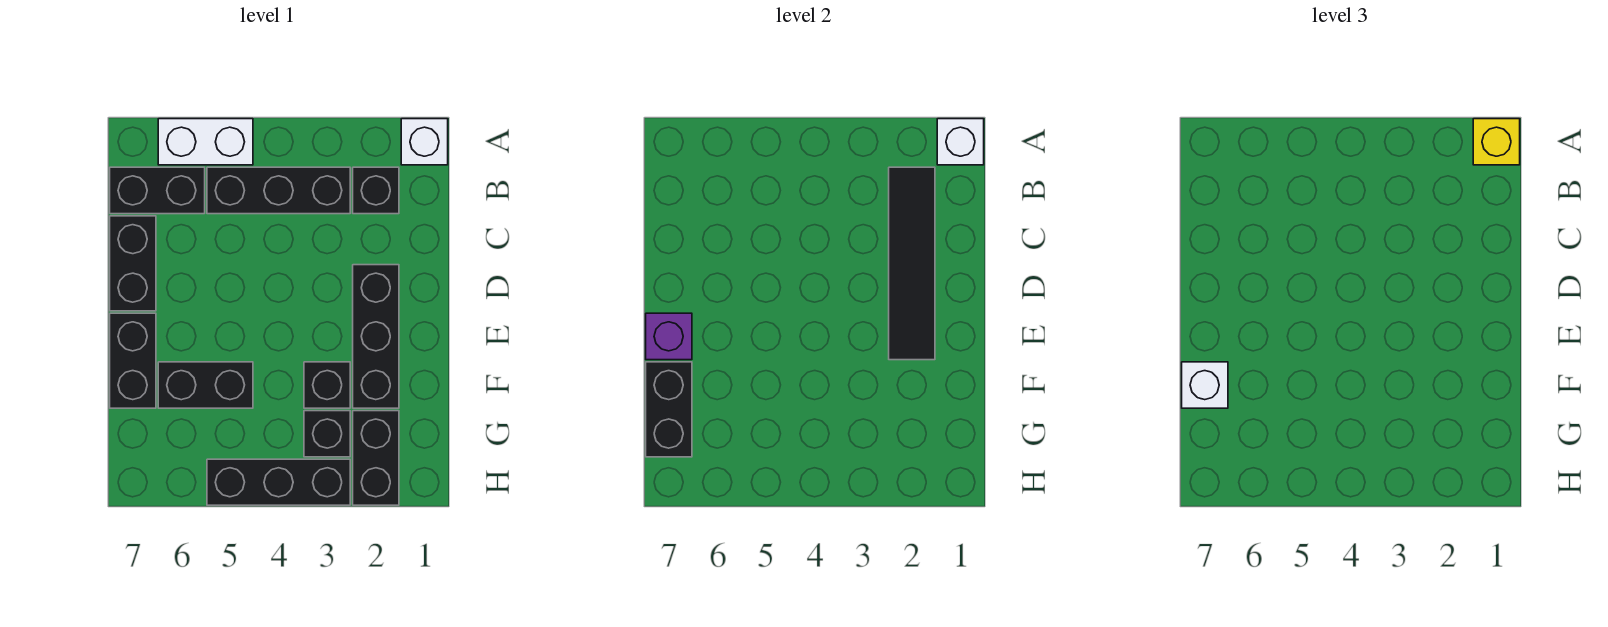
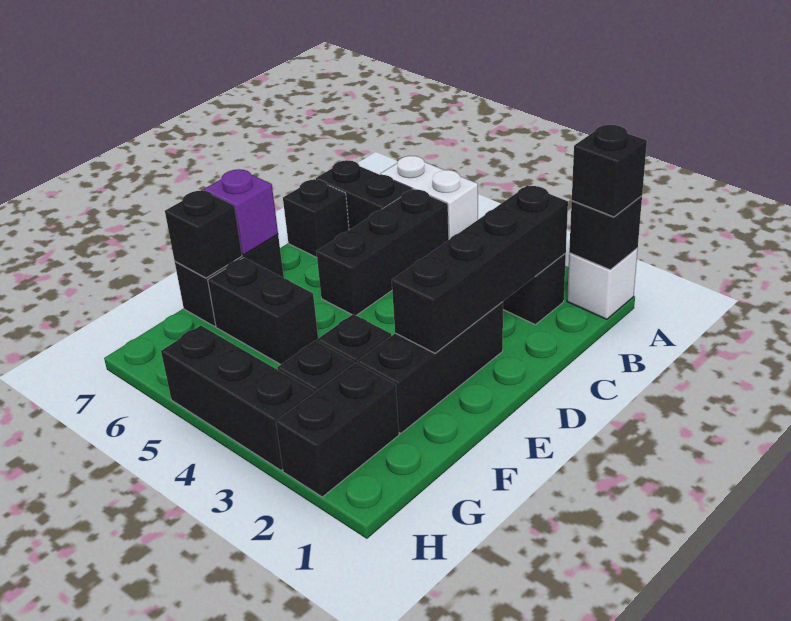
white 1x1 brick [937,119,984,165] -> black 1x1 brick [569,196,642,270]
yellow 1x1 brick [1473,119,1520,165] -> black 1x1 brick [572,125,647,217]
black 1x4 tile [889,167,935,360] -> black 1x4 brick [392,185,568,353]
black 1x3 brick [207,167,350,214] -> black 1x3 brick turned to [316,189,449,316]
black 1x2 brick [110,216,156,311] -> black 1x1 brick [283,179,349,258]
black 1x2 brick [646,362,692,457] -> black 1x1 brick [165,190,242,278]
white 1x1 brick [1182,362,1228,408] -> none

